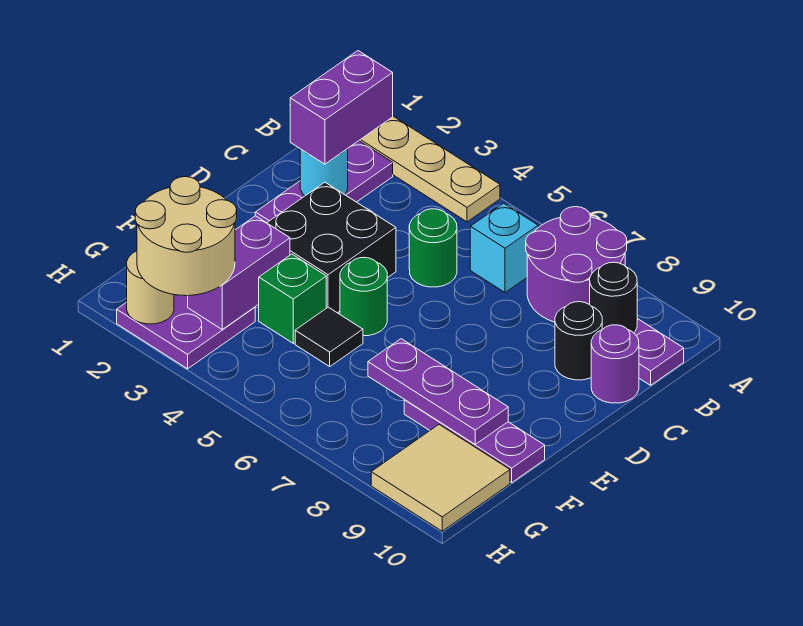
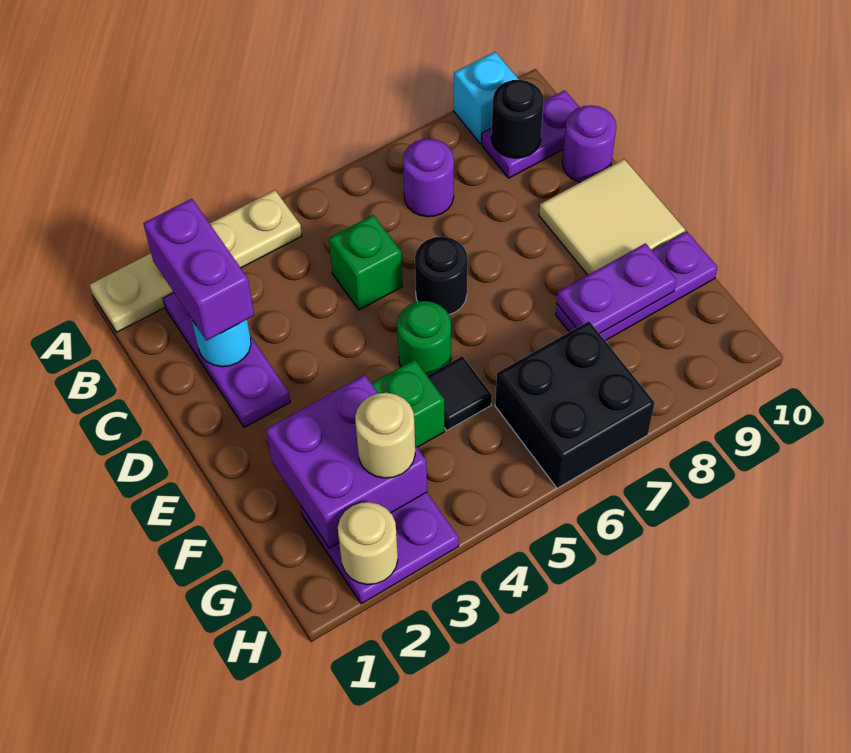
purple 2x2 round brick [526,207,627,322] -> purple 1x1 round brick [403,139,454,217]
cyan 1x1 brick [470,203,538,293] -> cyan 1x1 brick moved to [454,52,519,143]
green 1x1 round brick [409,209,457,287] -> green 1x1 brick [329,215,402,310]
black 1x1 round brick [555,302,602,380] -> black 1x1 round brick moved to [415,237,468,315]
black 2x2 brick [267,182,396,313] -> black 2x2 brick moved to [495,321,655,488]
purple 1x2 brick [188,216,290,329] -> purple 2x2 brick [266,375,427,548]
purple 1x3 plate [368,339,508,444] -> purple 1x2 plate [557,243,676,334]
tan 2x2 round brick [135,177,237,296] -> tan 1x1 round brick [355,393,415,478]
tan 2x2 tile [371,425,510,531] -> tan 2x2 tile moved to [539,159,685,275]

